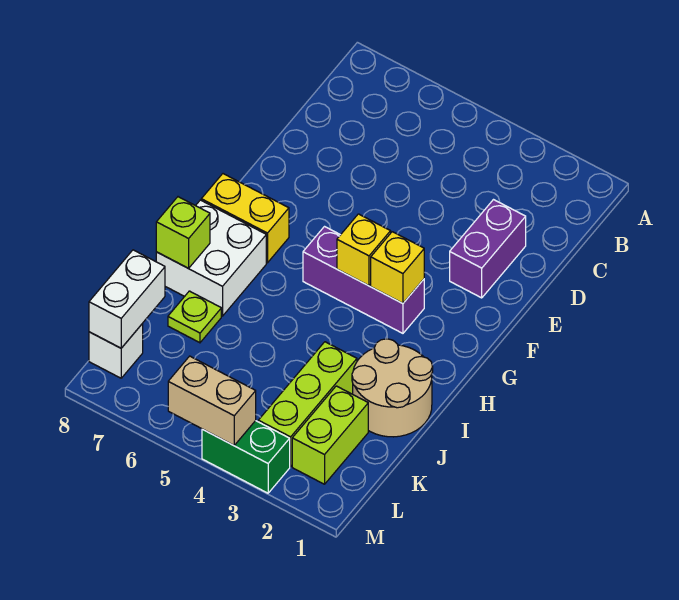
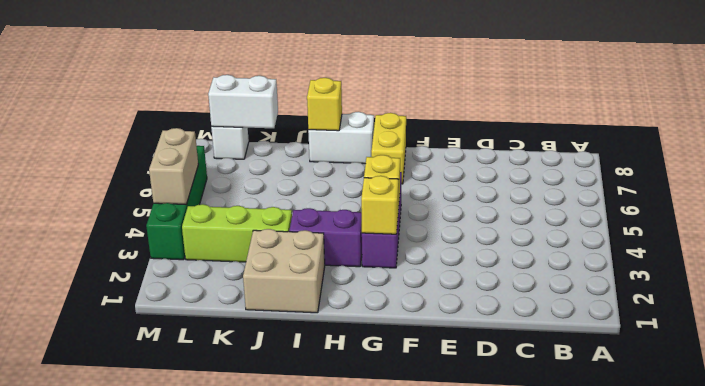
purple 1x2 brick [450,200,526,298] -> purple 1x2 brick moved to [289,208,362,267]
white 2x2 brick [156,200,266,316] -> white 1x2 brick [308,112,374,164]
tan 2x2 round brick [352,339,433,437] -> tan 2x2 brick [243,229,325,313]
lime 1x1 brick [156,197,210,268] -> yellow 1x1 brick [307,78,342,131]
lime 1x1 plate [168,291,221,343] -> none
lime 1x2 brick [292,386,368,484] -> none
green 1x2 brick [202,421,290,493] -> green 1x4 brick [146,146,207,260]

